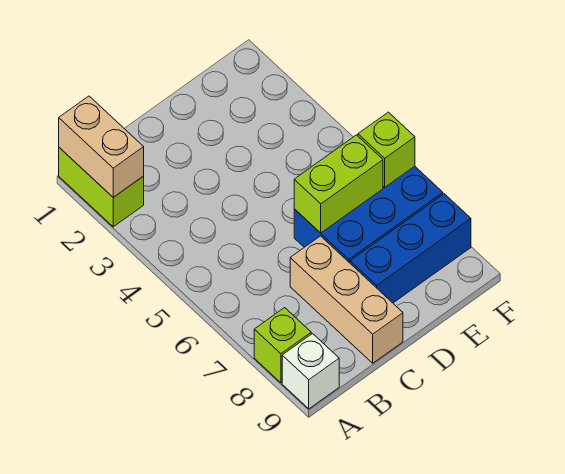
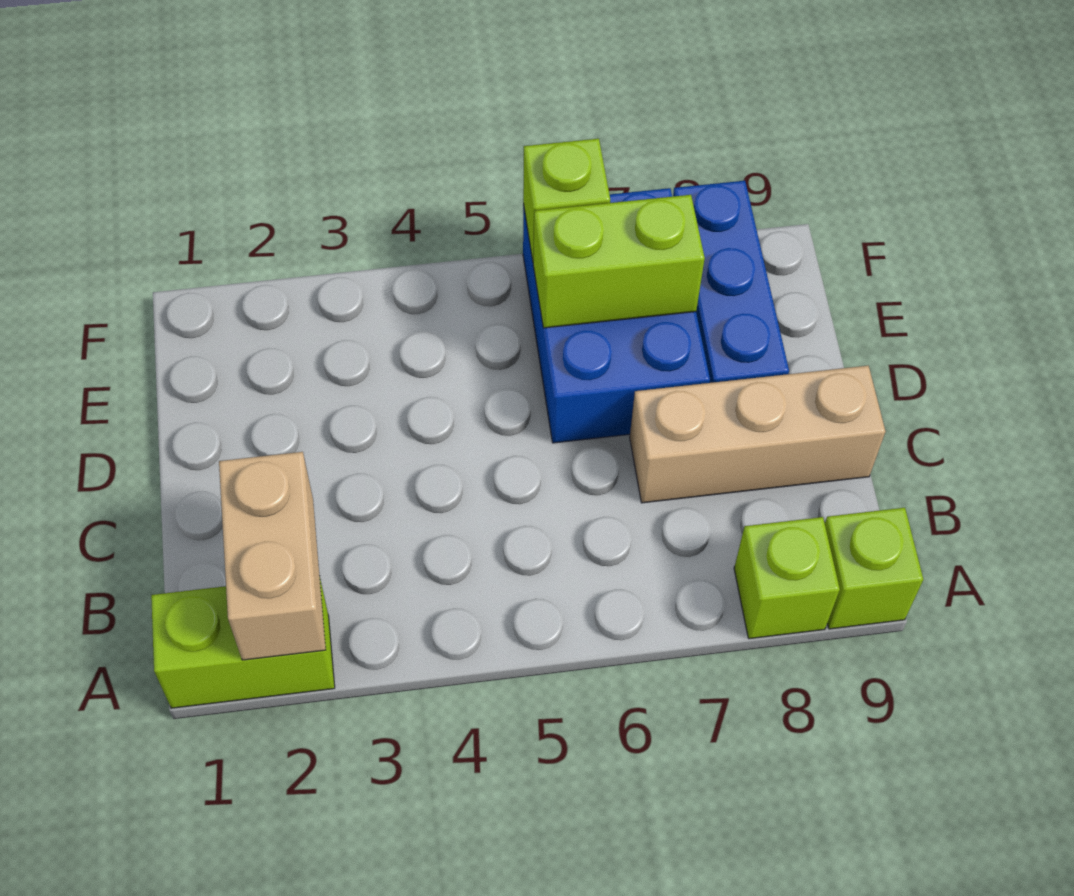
tan 1x2 brick [59,96,144,197] -> tan 1x2 brick turned to [219,452,326,660]
white 1x1 brick [282,334,339,409] -> lime 1x1 brick [825,508,923,629]
lime 1x2 brick [294,135,383,233] -> lime 1x2 brick turned to [533,195,705,328]

